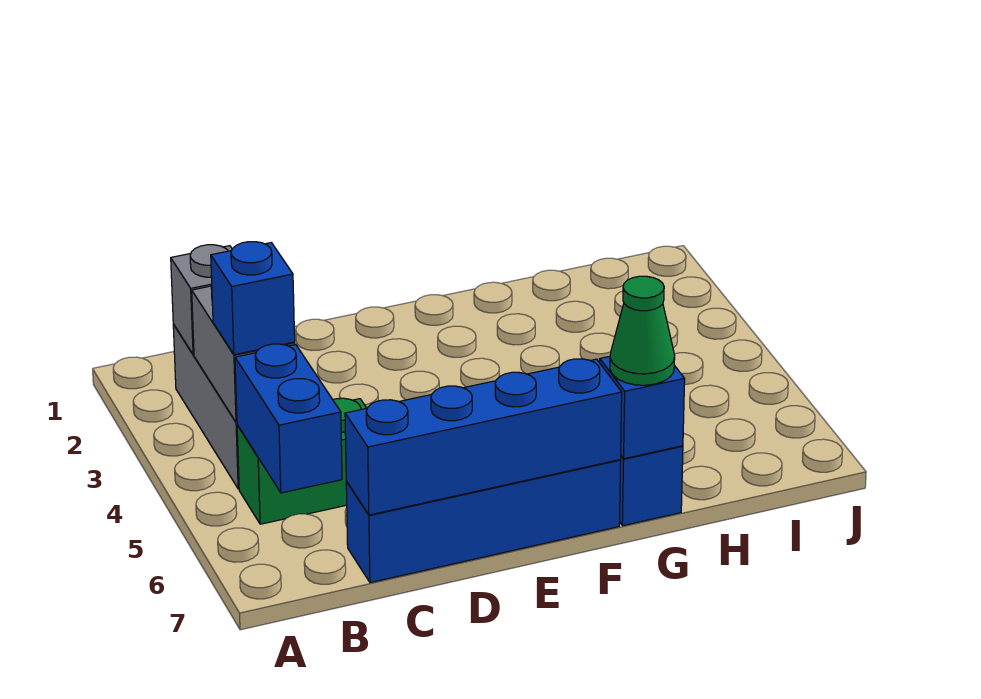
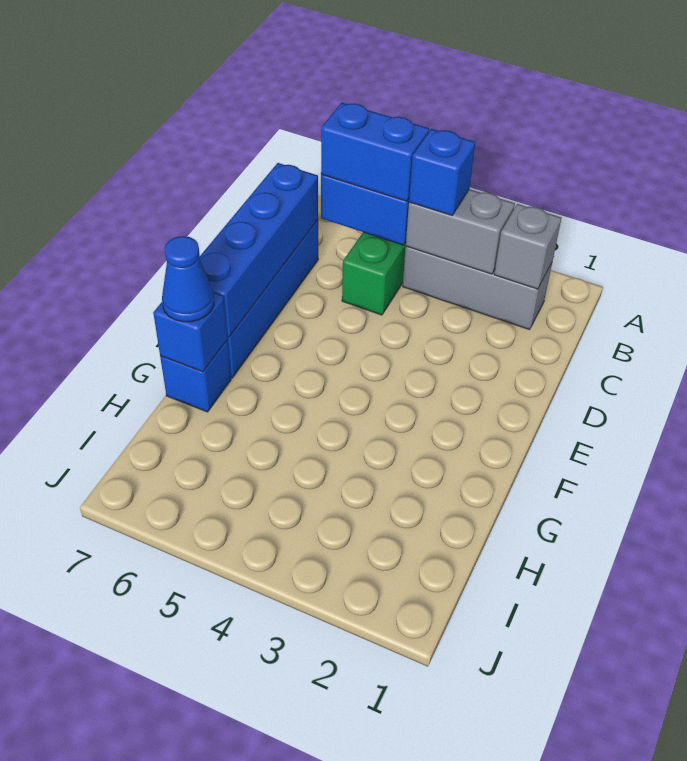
none -> blue 1x2 brick [321,103,429,201]
green 1x1 cone [610,276,675,385] -> blue 1x1 cone [162,236,214,322]

